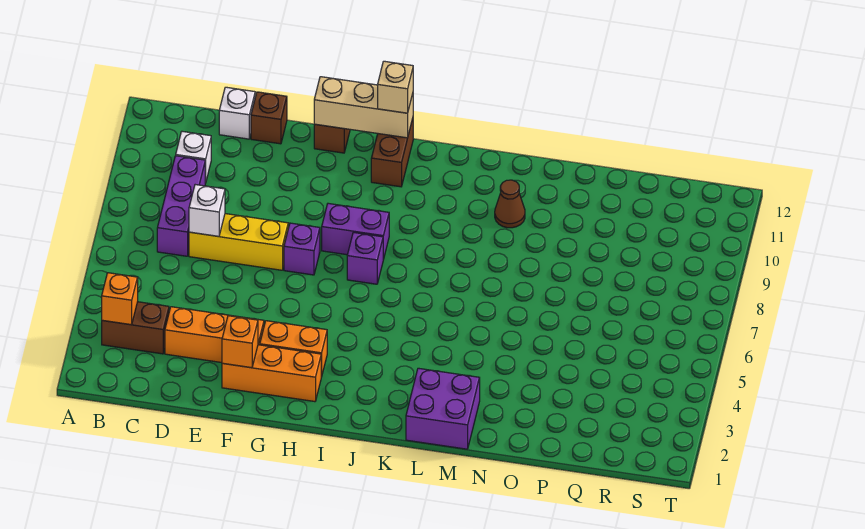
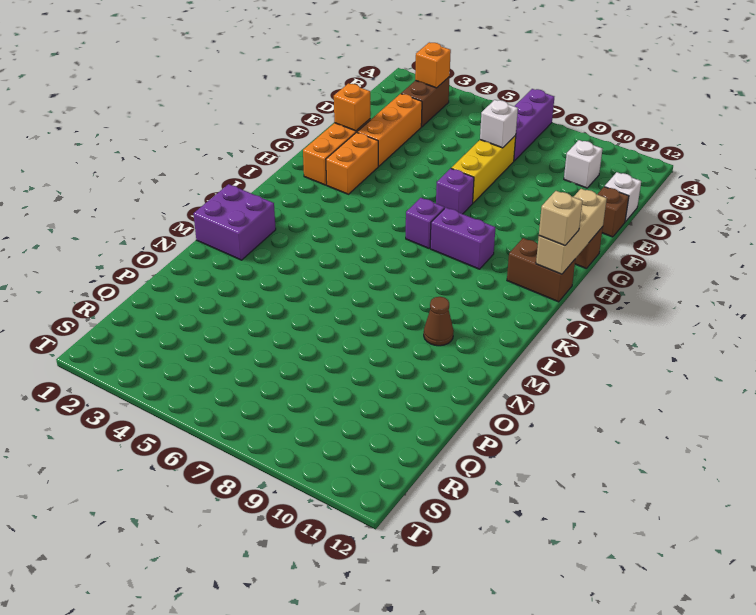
purple 1x3 brick [157,156,205,256] -> purple 1x3 brick turned to [514,89,554,161]
purple 1x2 brick [322,203,389,260] -> purple 1x2 brick turned to [430,208,496,269]

